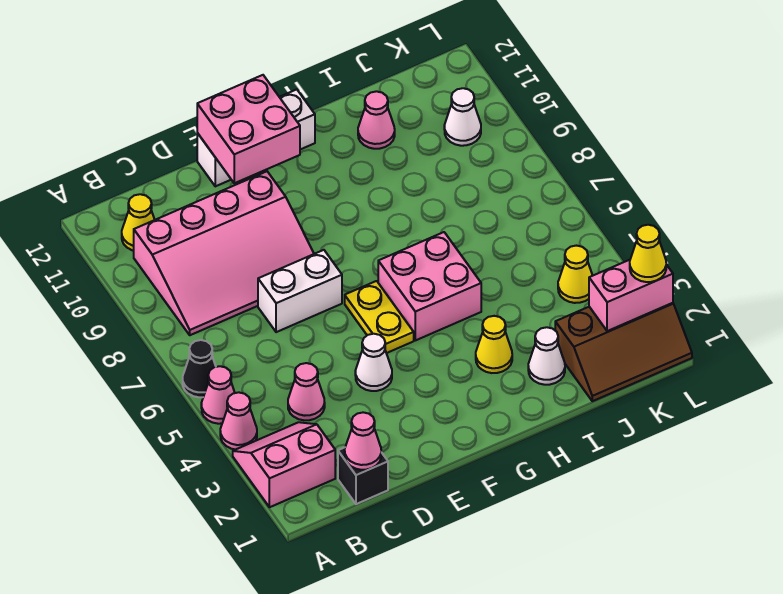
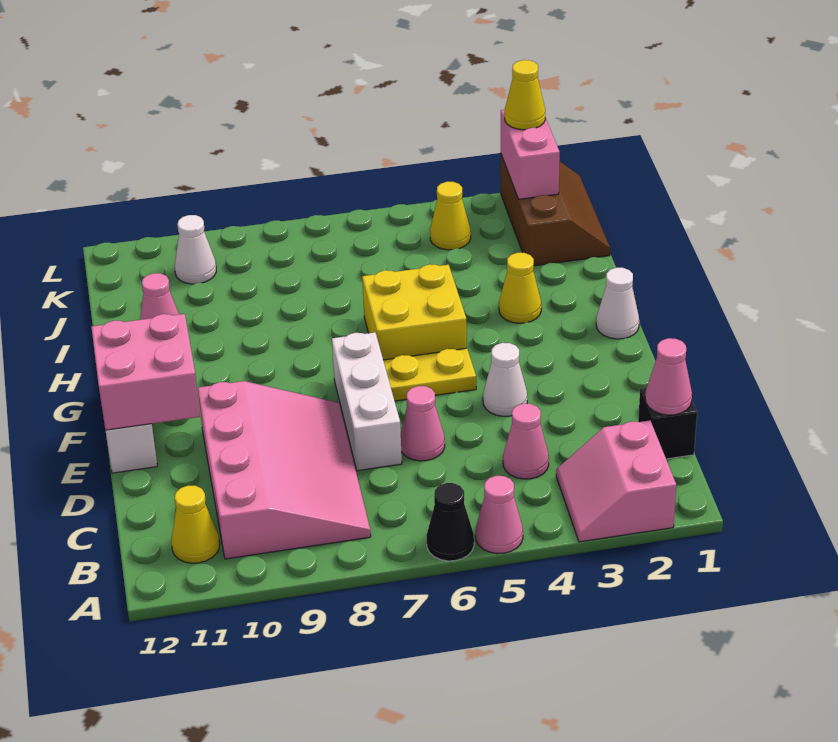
pink 1x1 cone [220,392,257,450] -> pink 1x1 cone moved to [401,386,445,461]
white 1x2 brick [258,250,342,332] -> white 1x3 brick [332,332,402,471]
pink 2x2 brick [378,232,481,340] -> yellow 2x2 brick [362,264,467,360]
white 1x1 cone [528,327,565,385] -> white 1x1 cone moved to [596,268,639,339]

